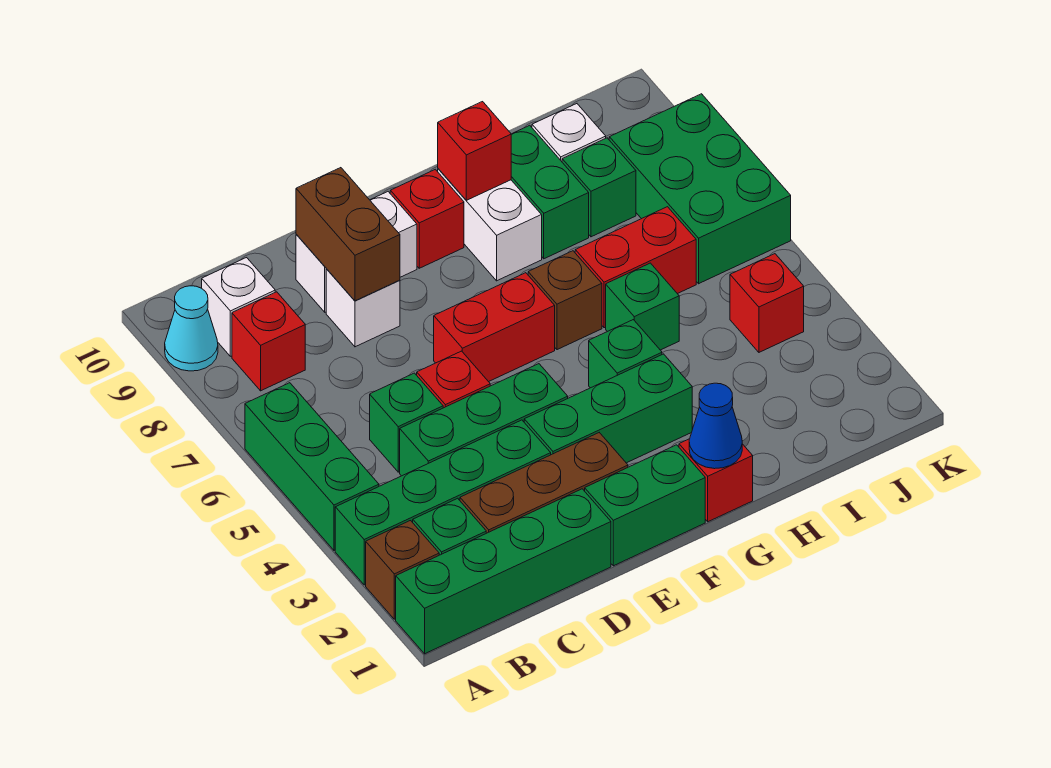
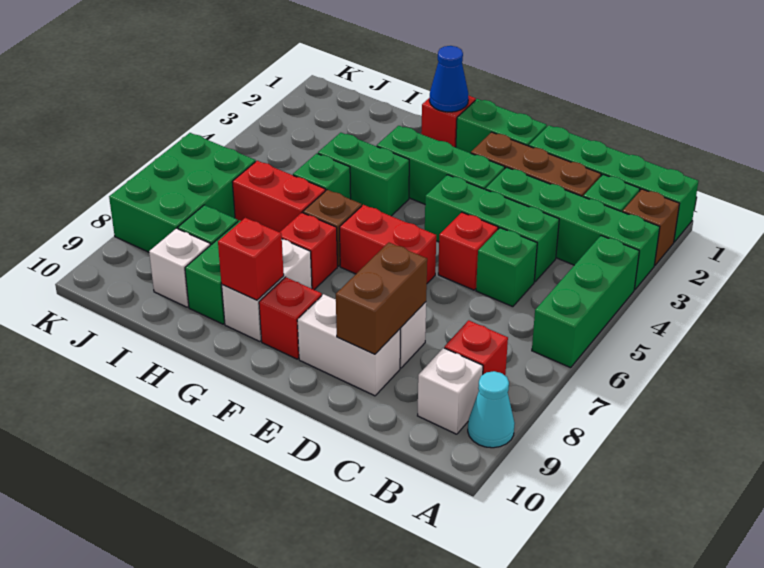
green 1x1 brick [589,320,662,388] -> green 1x2 brick [318,133,409,216]
red 1x1 brick [730,254,804,352] -> red 1x1 brick moved to [280,213,337,290]

